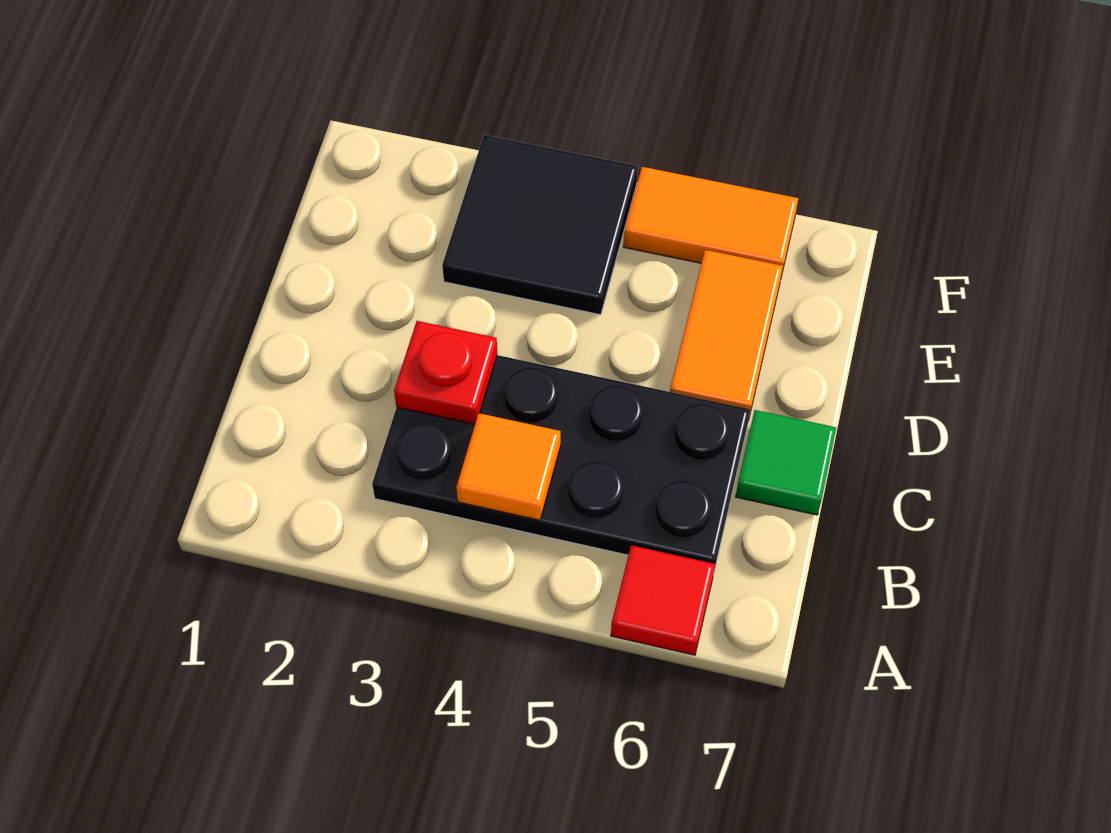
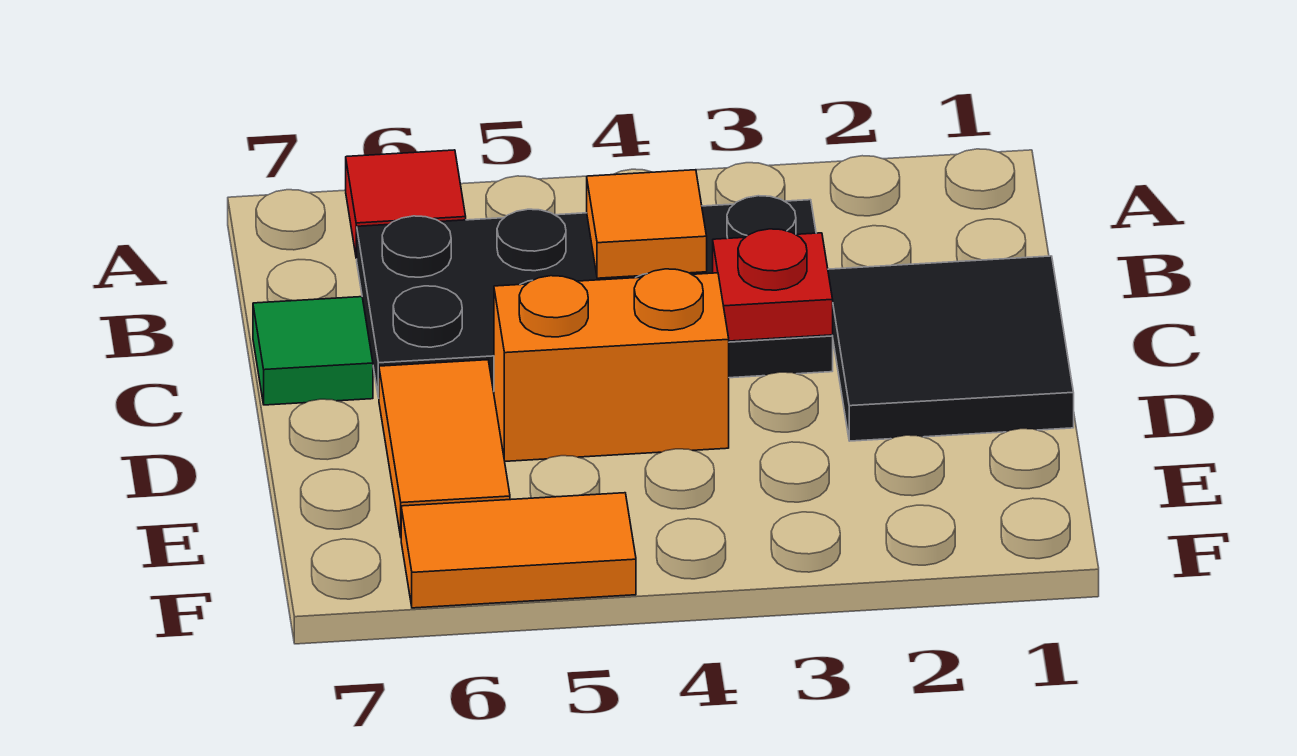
none -> orange 1x2 brick [494,269,729,461]
black 2x2 tile [442,135,638,315] -> black 2x2 tile moved to [828,256,1074,441]

